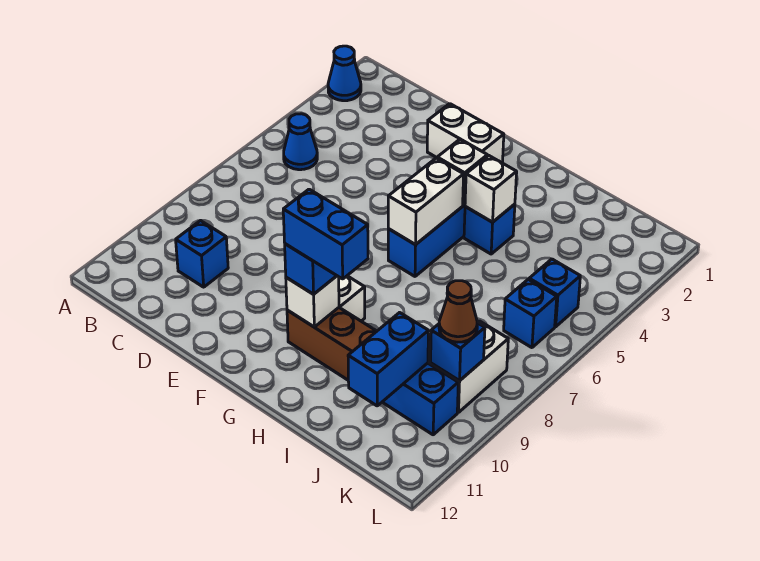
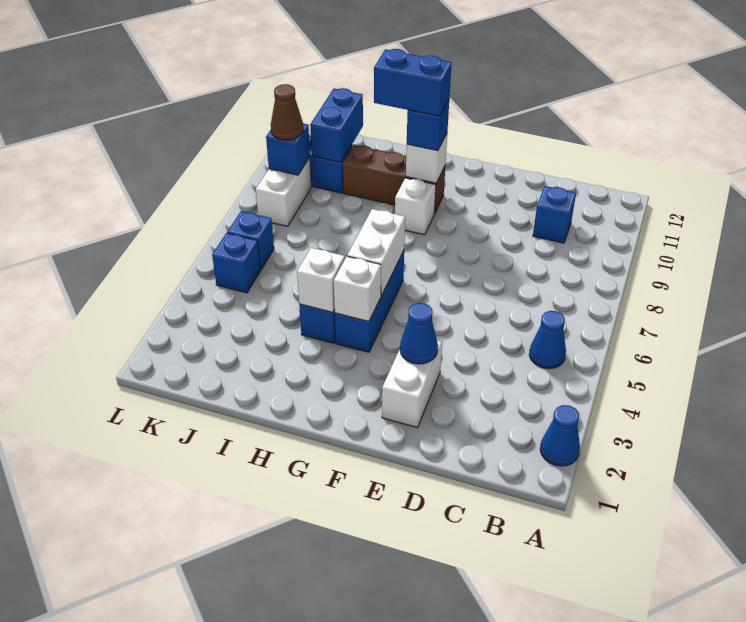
white 1x2 brick [427,104,504,163] -> white 1x2 brick turned to [382,341,442,428]
none -> blue 1x1 cone [400,303,438,364]

